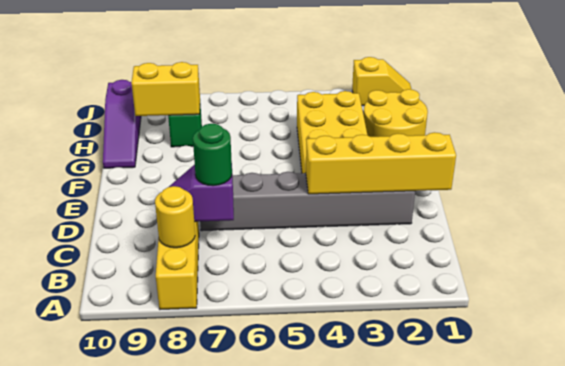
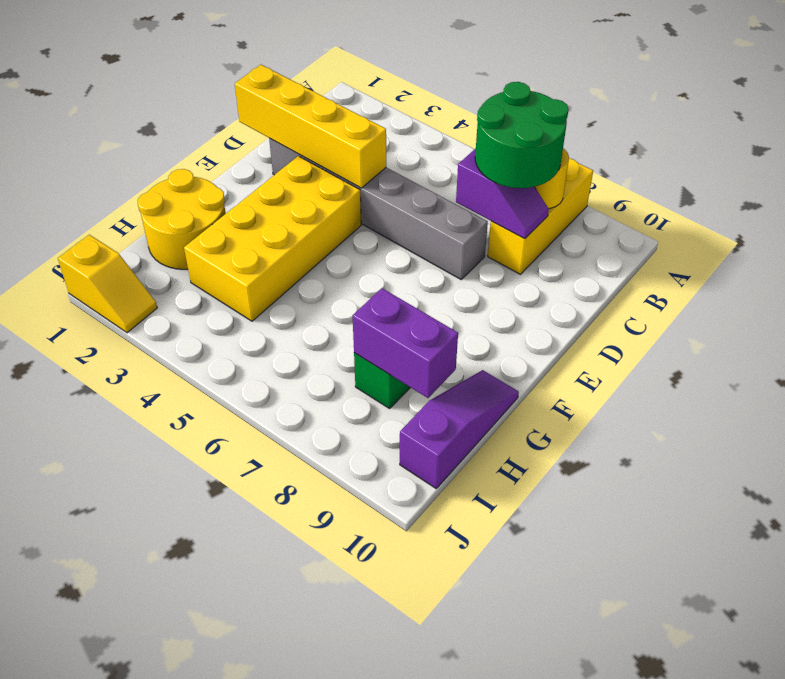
green 1x1 round brick [193,124,232,186] -> green 2x2 round brick [475,82,569,188]
yellow 1x2 brick [131,62,200,116] -> purple 1x2 brick [353,288,458,398]
yellow 1x2 slope [352,57,412,106] -> yellow 1x2 slope turned to [58,235,157,333]

